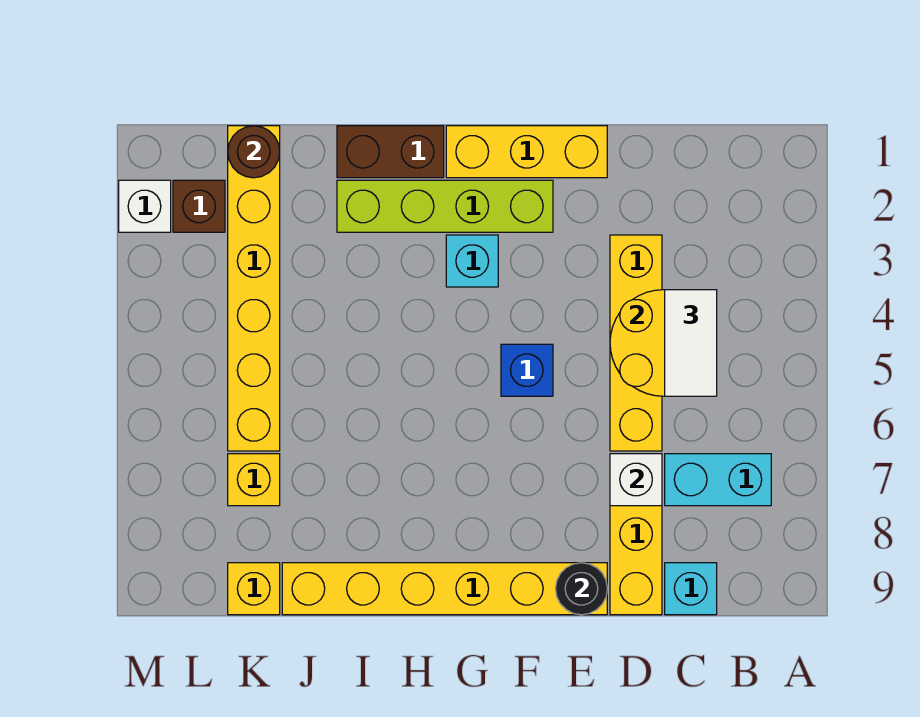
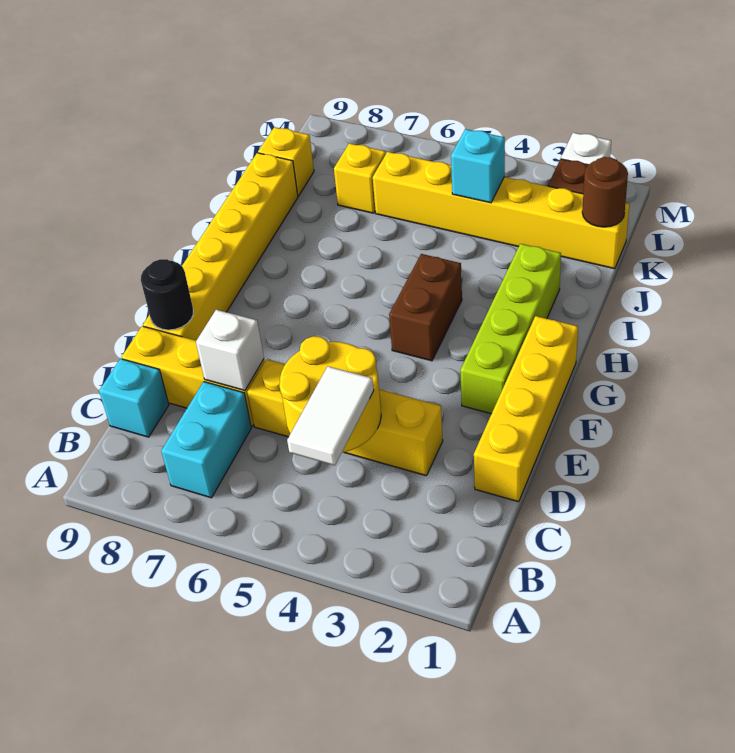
white 1x2 tile [665,290,717,396] -> white 1x2 tile turned to [287,366,374,465]
yellow 1x3 brick [446,126,607,178] -> yellow 1x4 brick [474,316,578,502]
blue 1x1 brick [501,344,553,396] -> none
cyan 1x1 brick [446,235,498,287] -> cyan 1x1 brick moved to [451,129,505,203]
brown 1x2 brick [337,126,444,178] -> brown 1x2 brick moved to [389,254,462,361]

